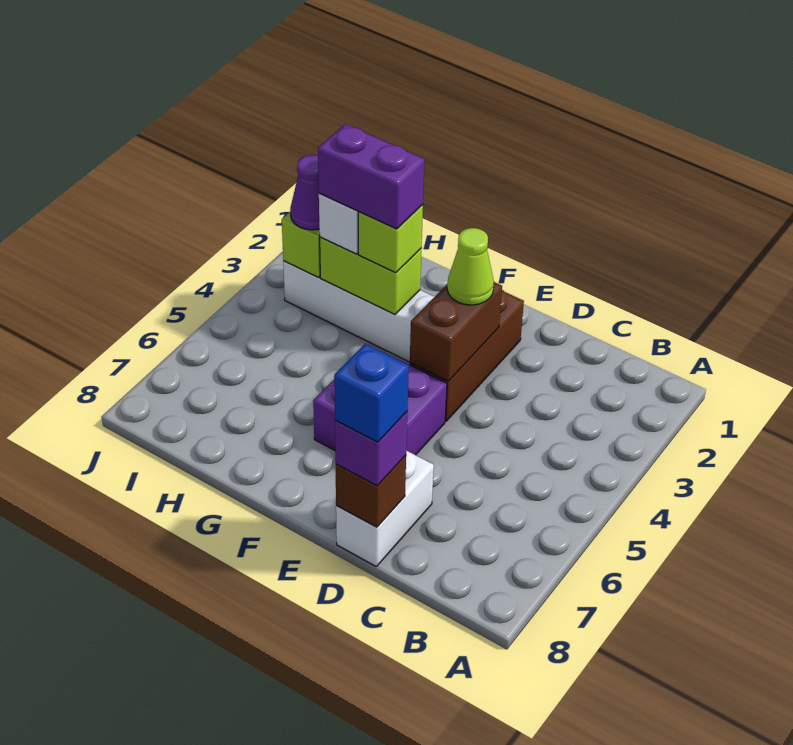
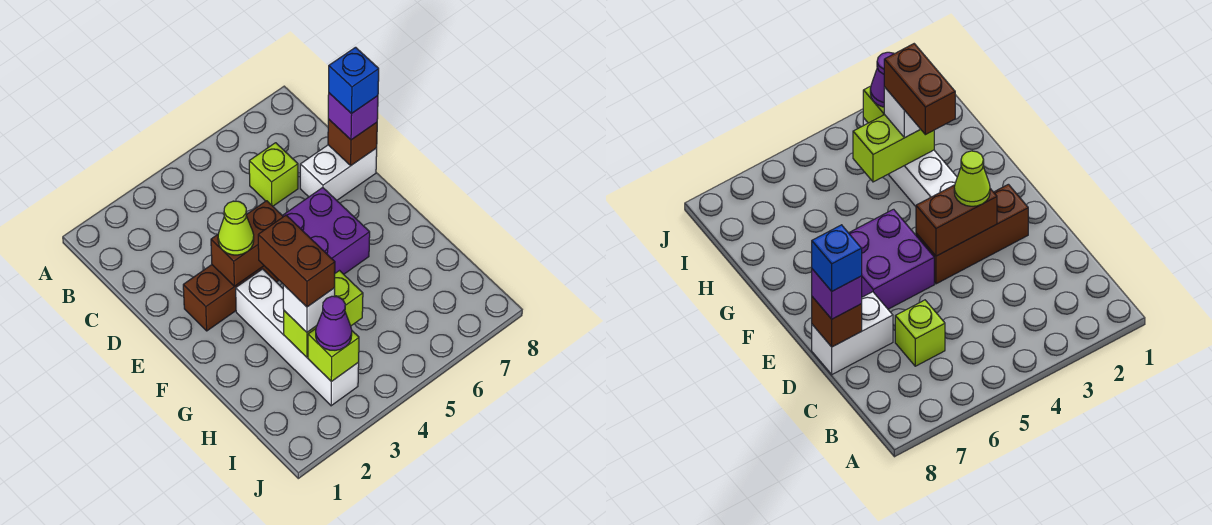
lime 1x2 brick [320,237,421,315] -> lime 1x2 brick turned to [284,271,363,357]
lime 1x1 brick [358,205,423,273] -> lime 1x1 brick moved to [249,143,298,206]
purple 1x2 brick [318,124,424,229] -> brown 1x2 brick [258,215,335,307]

